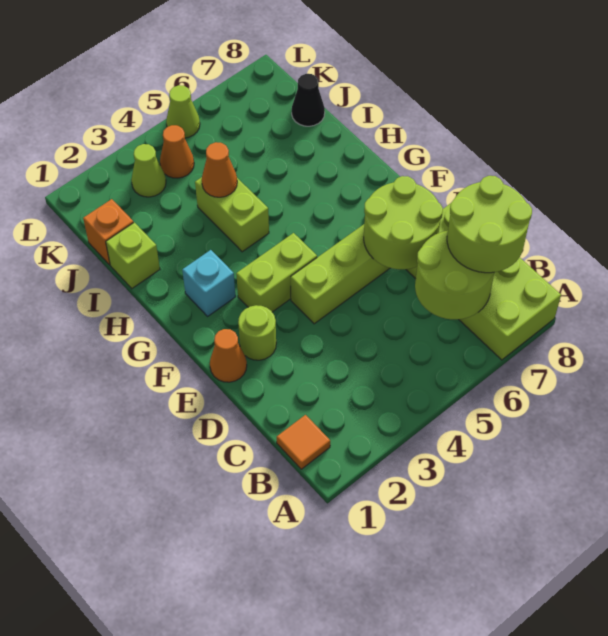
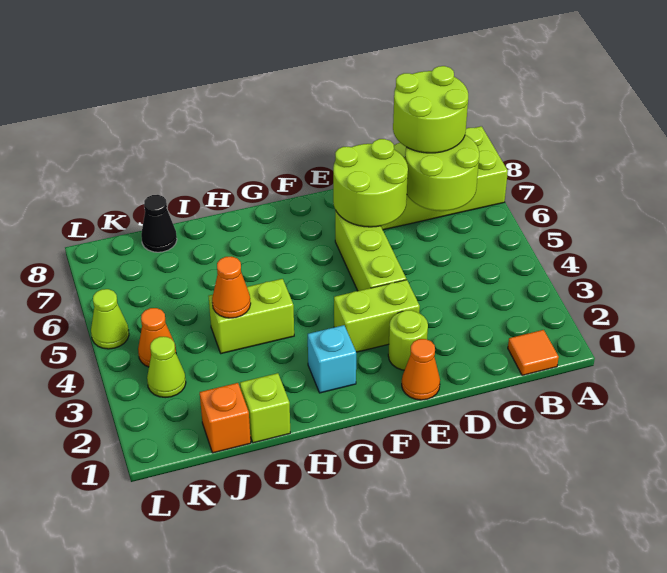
lime 1x2 brick [236,233,317,312] -> lime 1x2 brick turned to [334,280,420,352]

